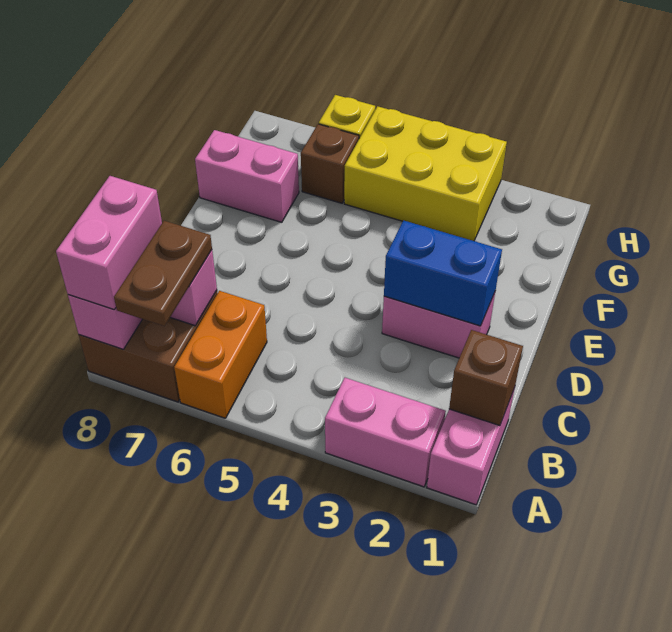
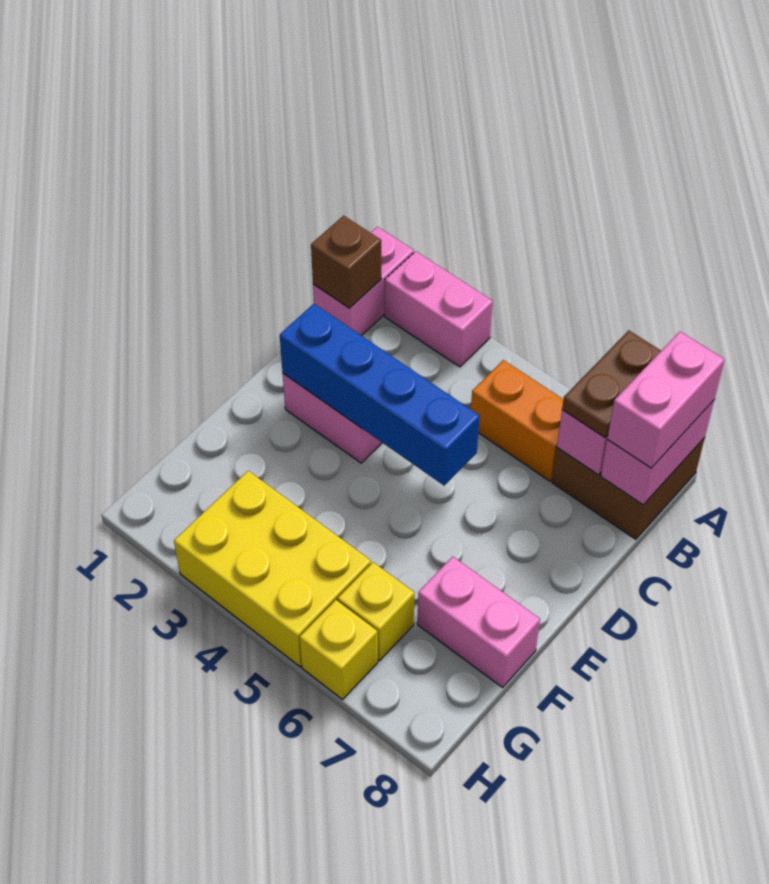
orange 1x2 brick [174,291,267,418] -> orange 1x2 brick turned to [471,360,563,481]
blue 1x2 brick [384,221,502,326] -> blue 1x4 brick [280,304,480,486]
brown 1x1 brick [301,124,359,203] -> yellow 1x1 brick [338,562,414,661]

